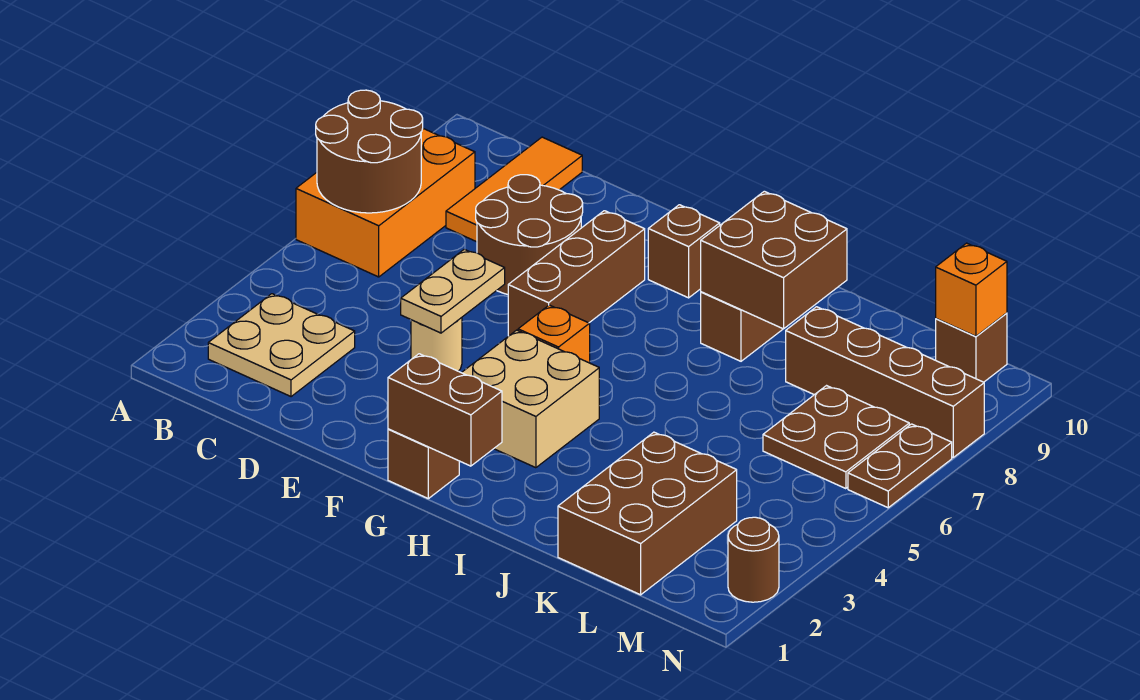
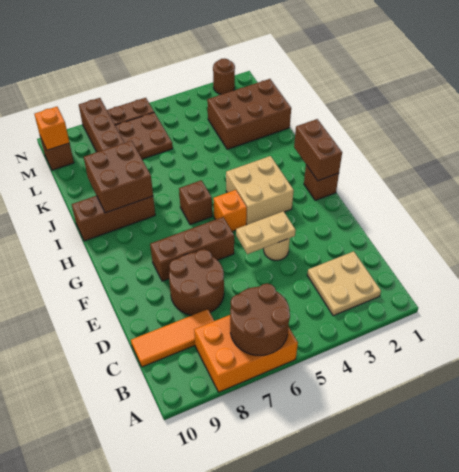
brown 1x1 brick [648,205,720,298] -> brown 1x1 brick moved to [179,180,212,225]

